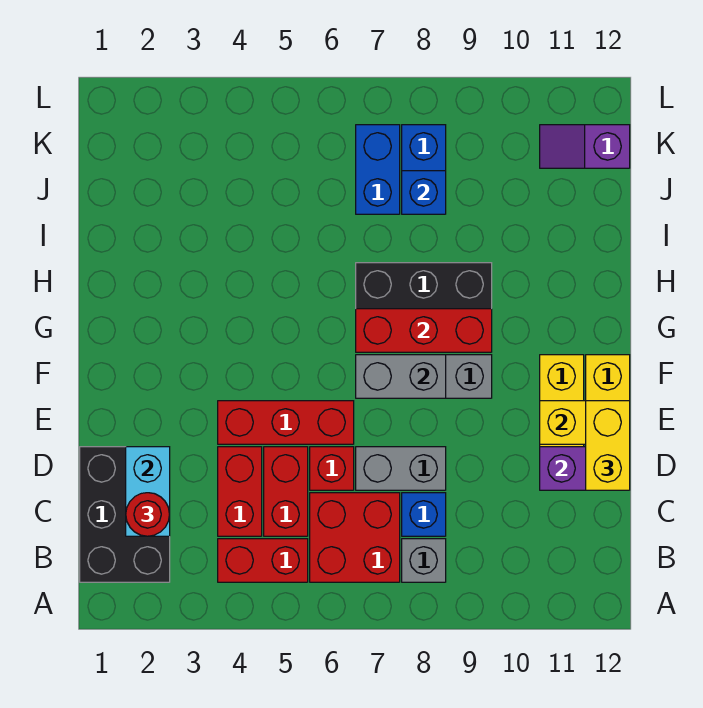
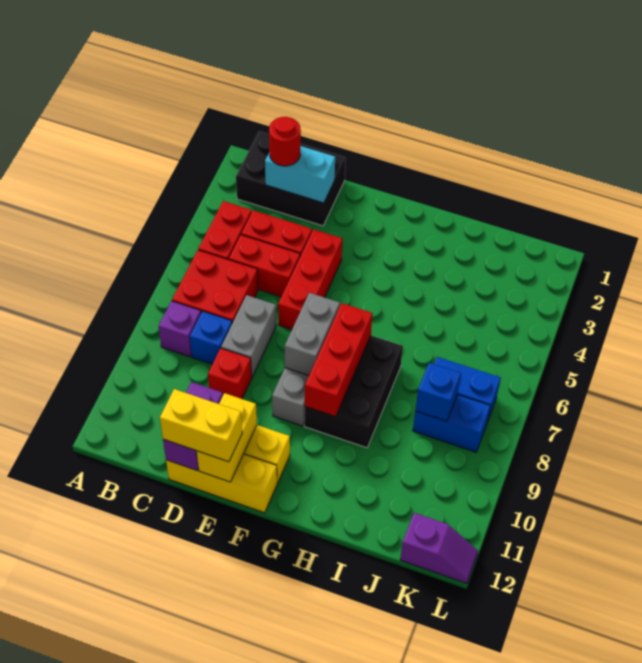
grey 1x1 brick [402,539,446,582] -> purple 1x1 brick [158,301,201,357]
red 1x1 brick [310,447,354,490] -> red 1x1 brick moved to [208,348,252,399]
purple 1x2 slope [540,125,630,168] -> purple 1x2 slope turned to [400,513,478,584]

